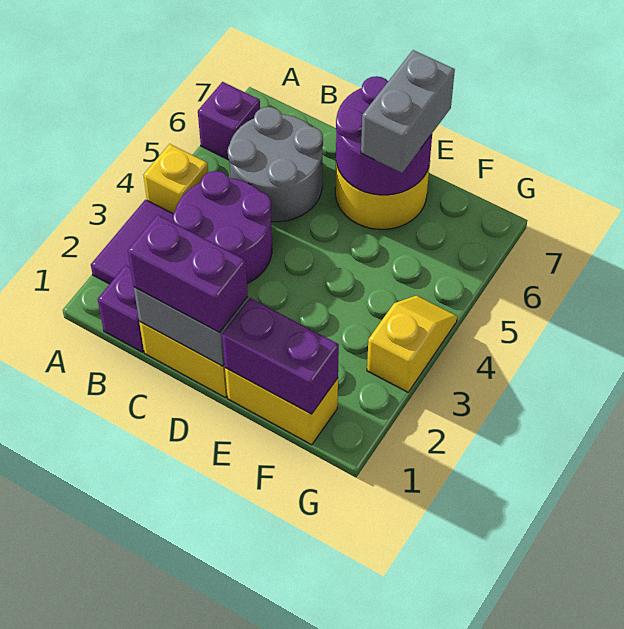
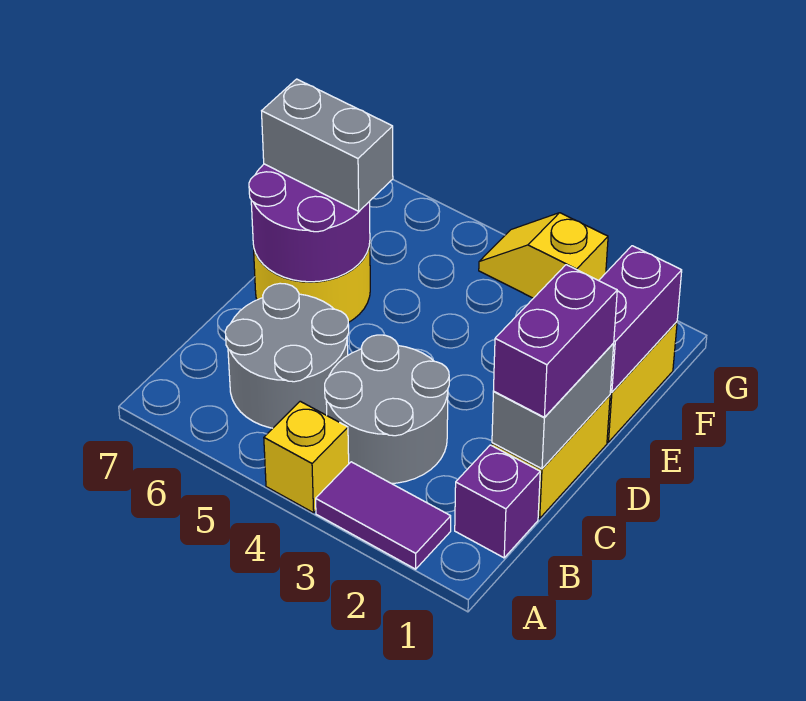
purple 1x1 brick [198,82,260,160] -> none
purple 2x2 round brick [173,171,272,283] -> grey 2x2 round brick [325,335,449,483]

